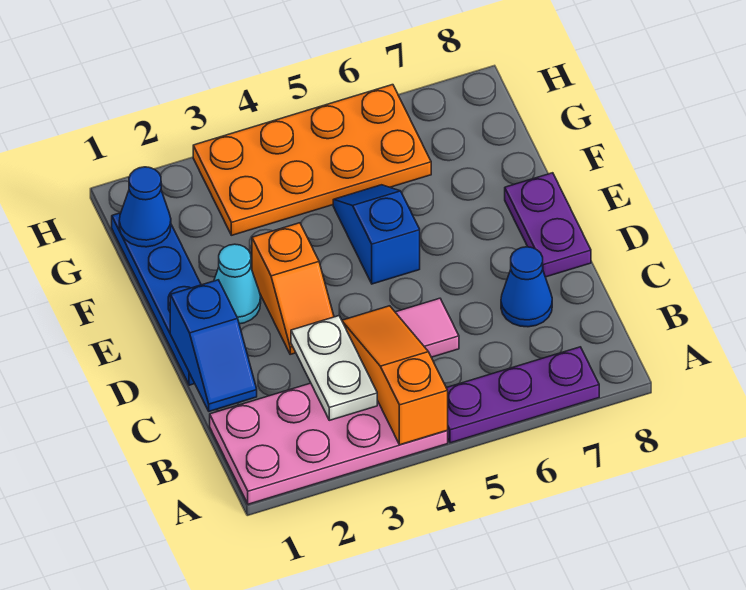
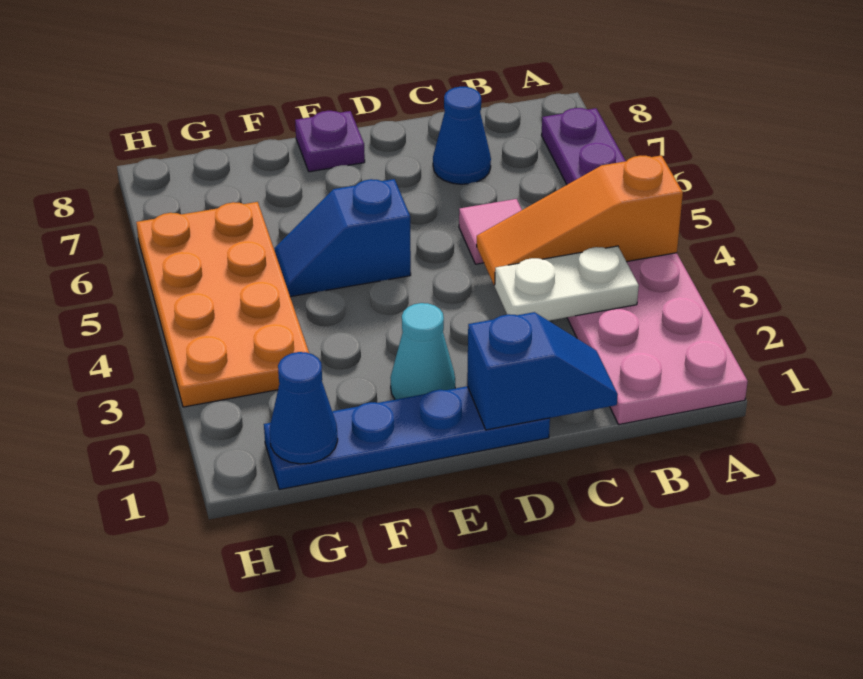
orange 1x2 slope [252,223,334,354] -> none
purple 1x2 plate [505,173,591,277] -> purple 1x1 plate [295,111,365,172]

